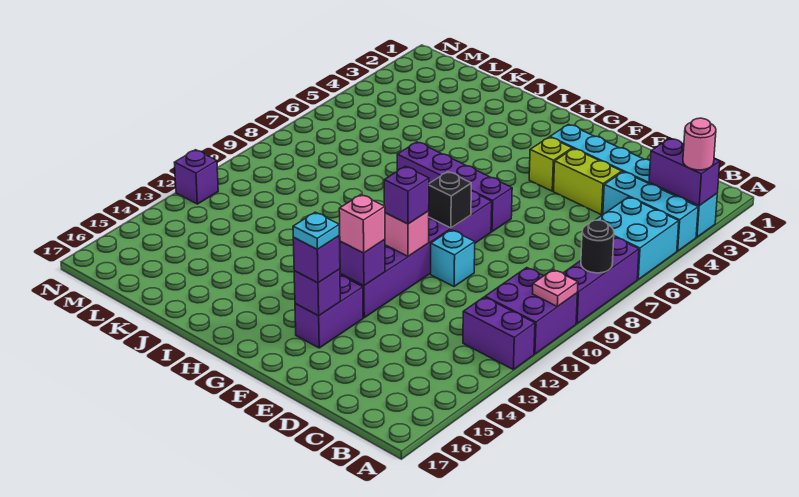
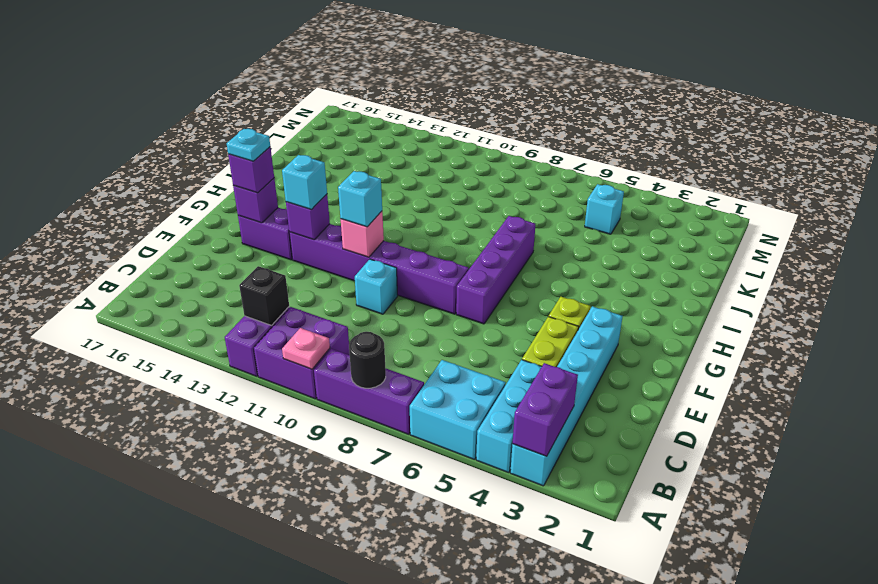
pink 1x1 round brick [683,118,716,170] -> none
black 1x1 brick [429,172,471,228] -> black 1x1 brick moved to [239,266,289,325]
purple 1x1 brick [384,166,429,224] -> cyan 1x1 brick [338,171,382,227]
pink 1x1 brick [339,195,385,253] -> cyan 1x1 brick [282,155,327,210]
none -> cyan 1x1 brick [585,184,624,234]
purple 1x1 brick [174,150,218,204] -> none

